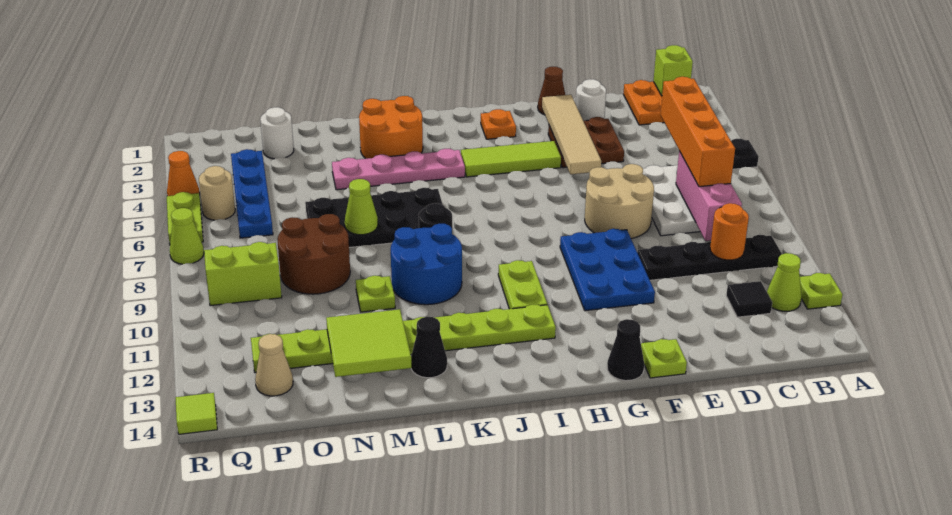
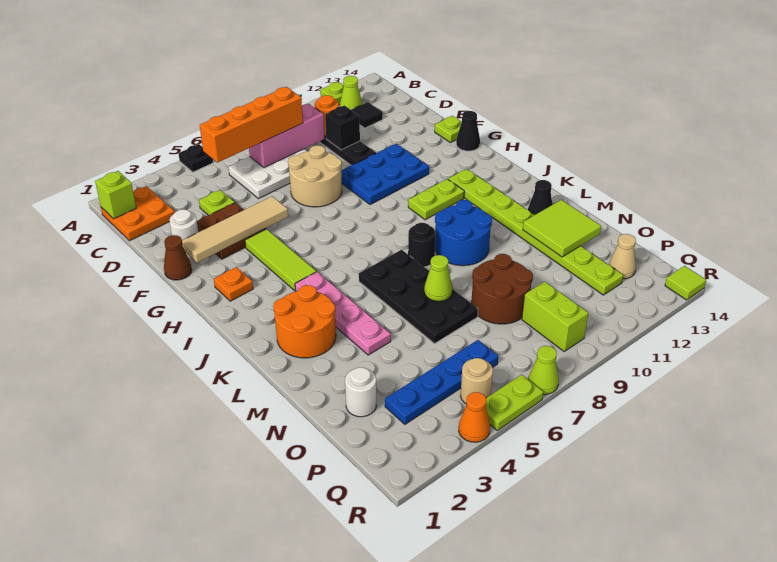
none -> black 1x1 brick [325,105,360,150]
lime 1x1 plate [356,276,395,312] -> lime 1x1 plate moved to [199,190,235,215]

